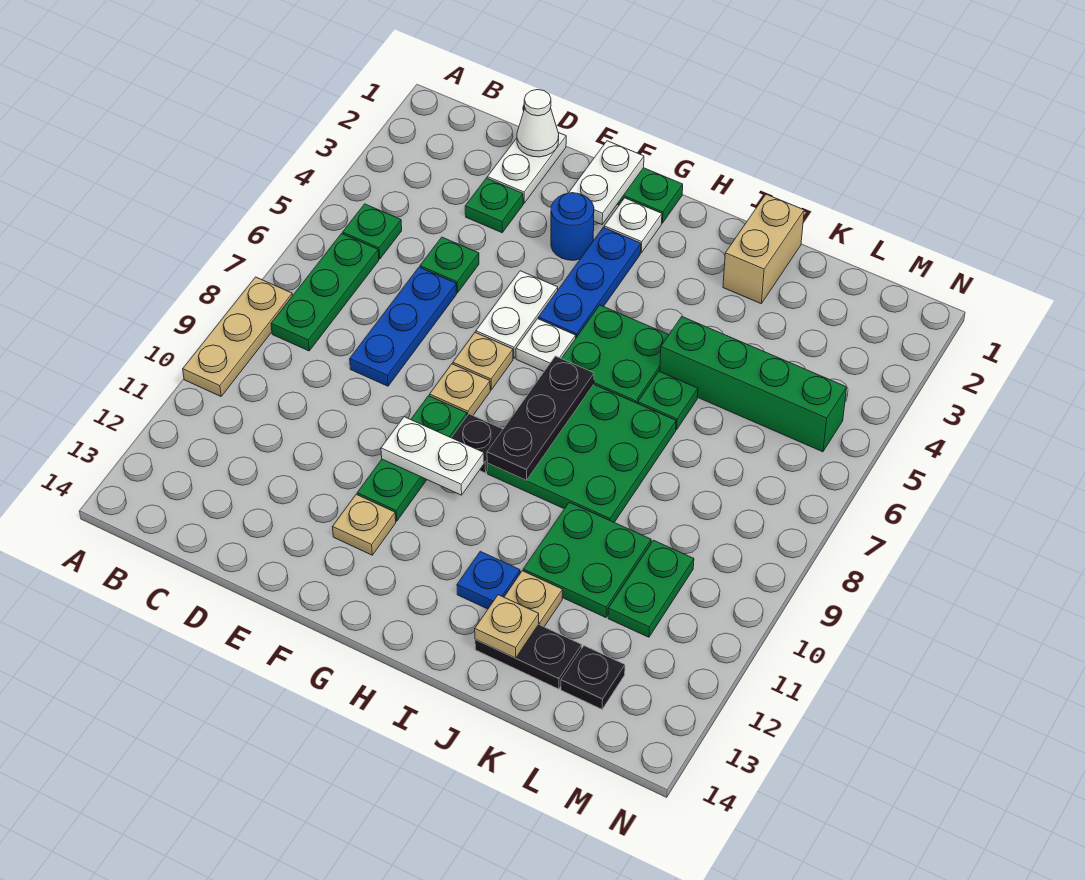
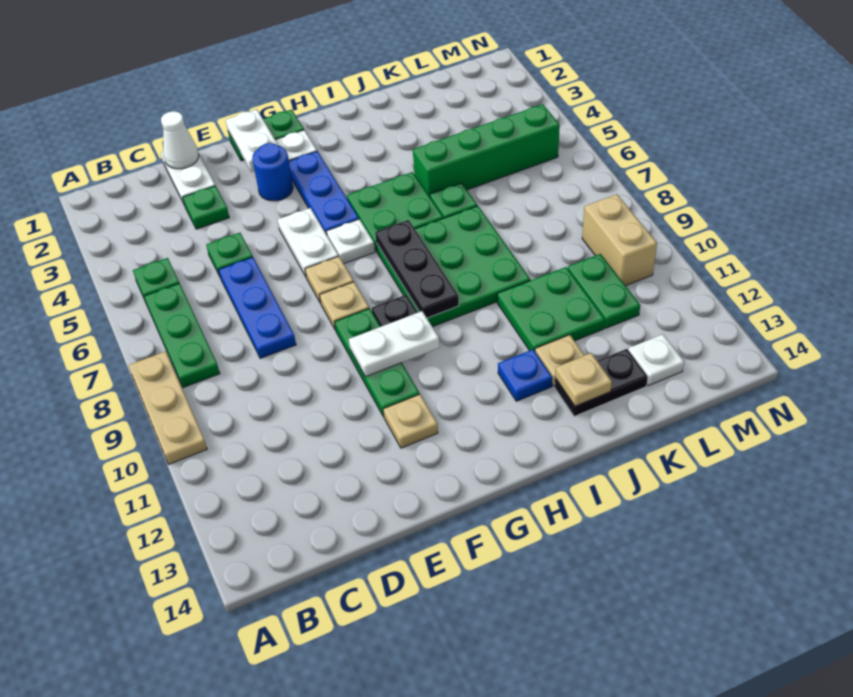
tan 1x2 brick [723,194,804,303] -> tan 1x2 brick moved to [582,194,657,286]
black 1x1 plate [561,646,625,709] -> white 1x1 plate [628,334,684,386]

